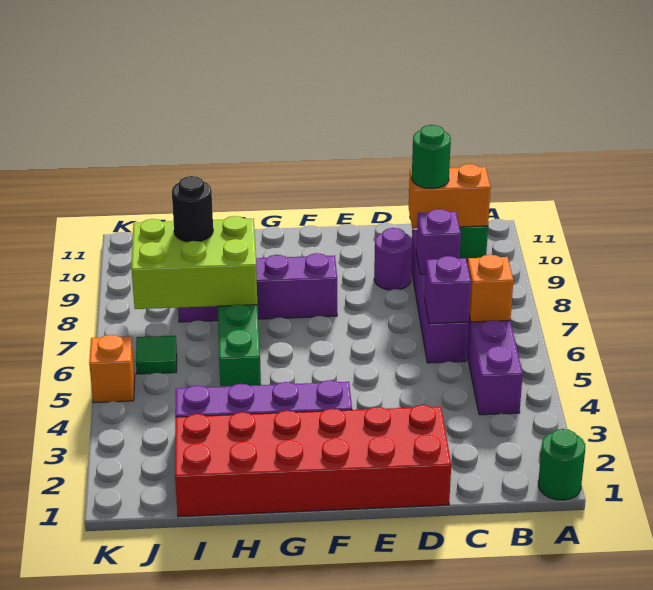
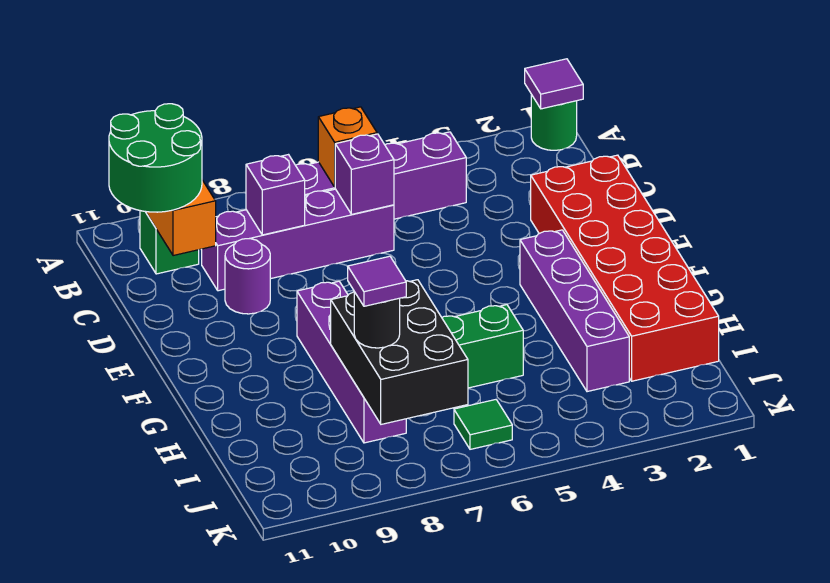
none -> purple 1x1 tile [525,59,583,109]
green 1x1 round brick [412,125,451,189] -> green 2x2 round brick [109,104,202,212]
lime 2x3 brick [131,216,257,309] -> black 2x3 brick [331,280,468,424]
none -> purple 1x1 tile [348,256,406,306]
orange 1x1 brick [89,335,135,403] -> none

